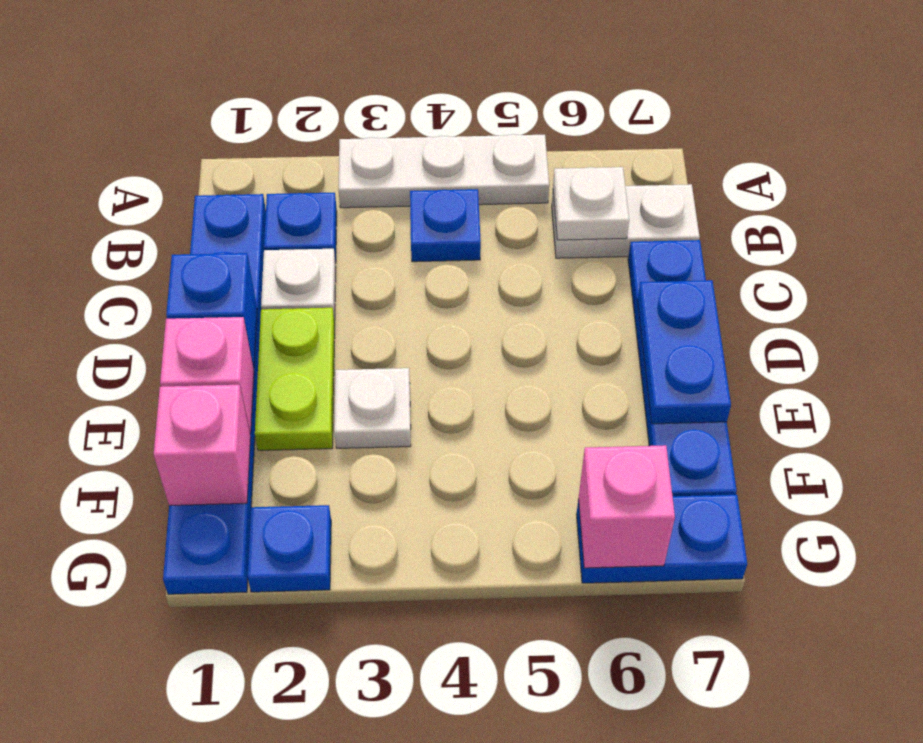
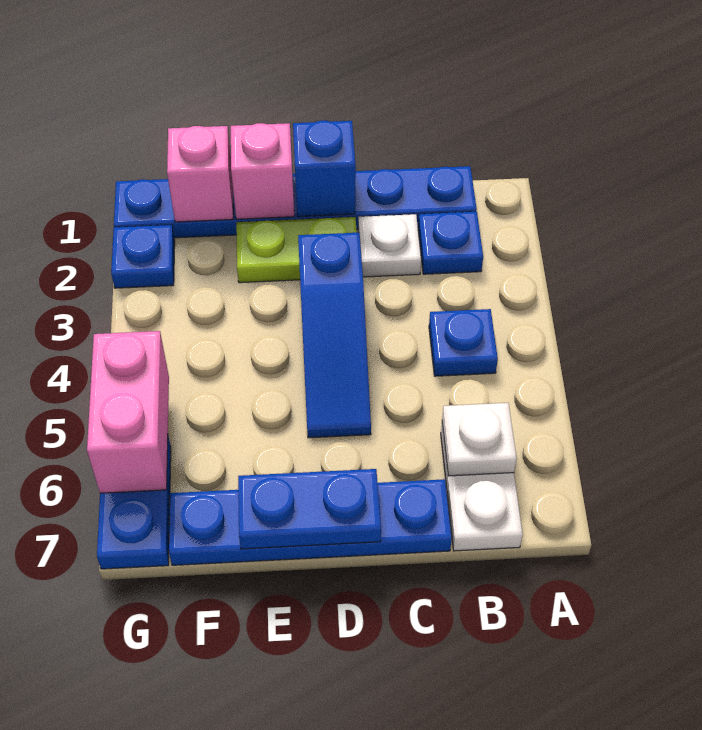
white 1x3 plate [339,134,549,208] -> none
none -> blue 1x3 slope [298,233,371,438]
white 1x1 plate [334,368,411,448] -> none
pink 1x1 brick [578,445,675,568] -> pink 1x2 brick [87,331,169,493]

